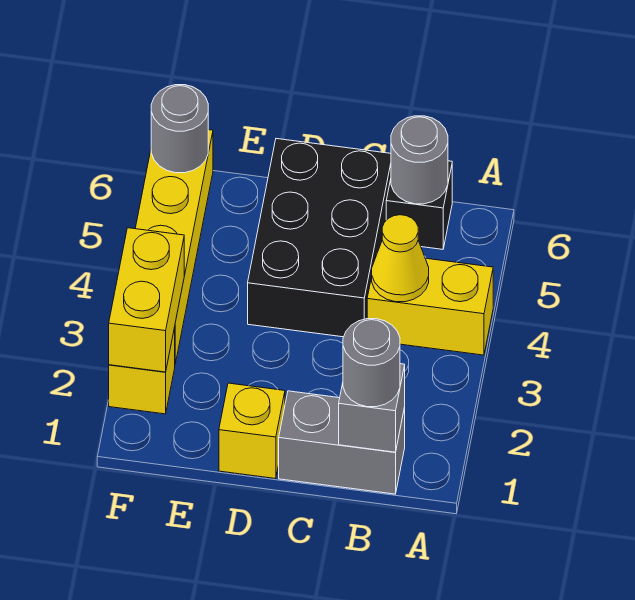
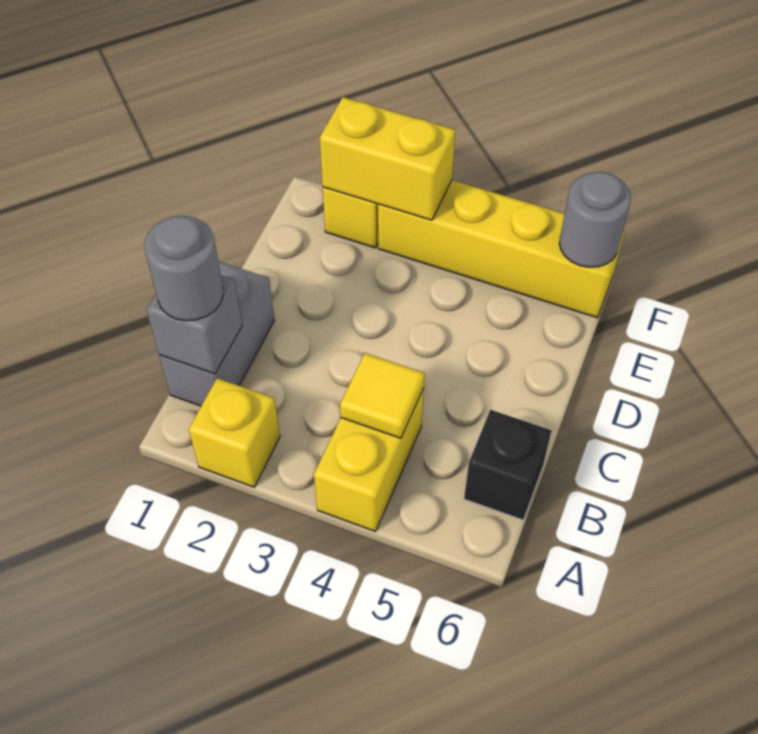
yellow 1x1 cone [372,215,429,302] -> yellow 1x1 tile [340,353,425,438]
grey 1x1 round brick [391,116,448,204] -> none
black 2x3 brick [248,139,391,337] -> none
yellow 1x1 brick [219,383,285,479] -> yellow 1x1 brick moved to [189,378,280,487]

